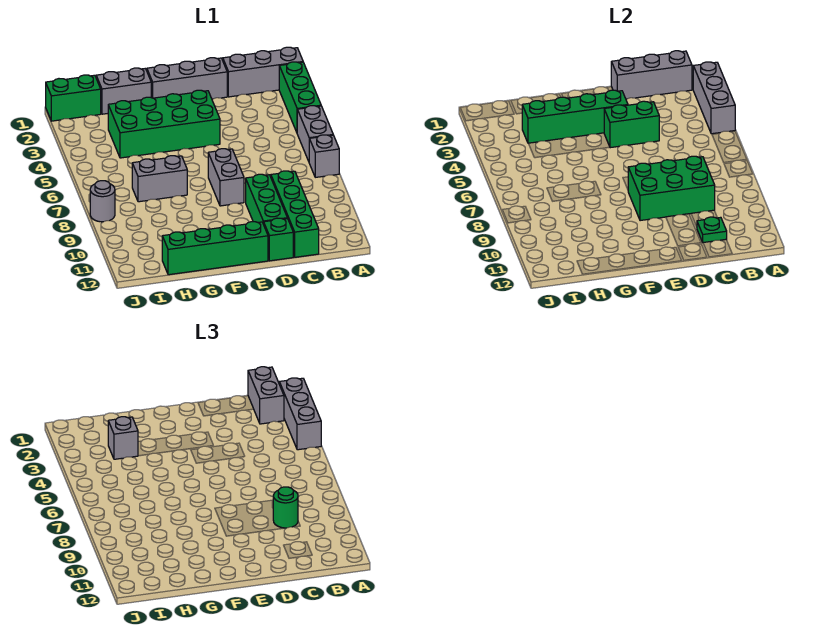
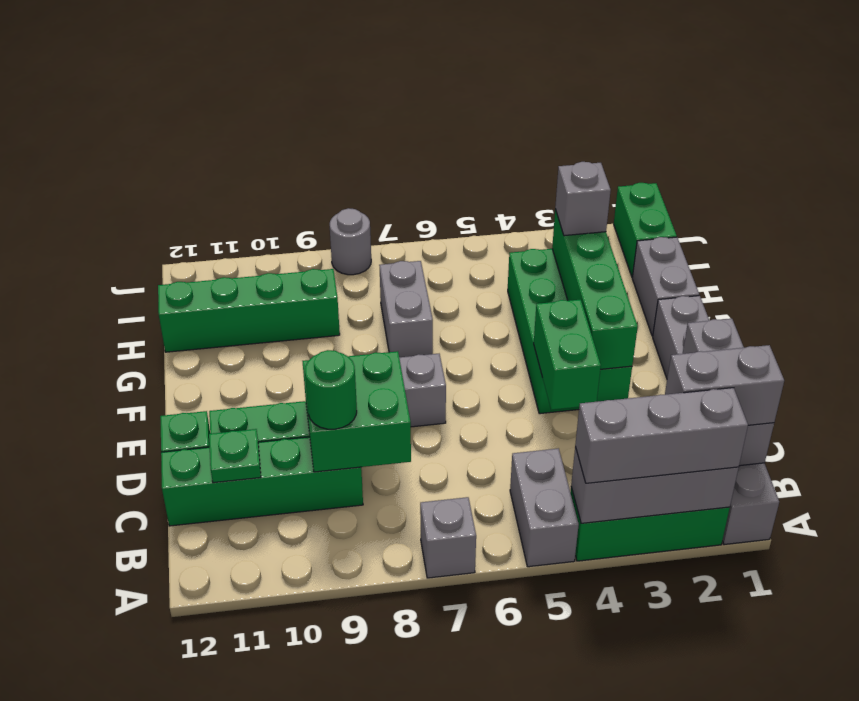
grey 1x2 brick [297,106,333,161] -> grey 1x2 brick turned to [510,448,579,567]
green 2x3 brick [628,156,715,221] -> green 2x2 brick [302,351,411,472]
green 1x4 brick [162,222,268,275] -> green 1x4 brick turned to [158,269,340,352]

